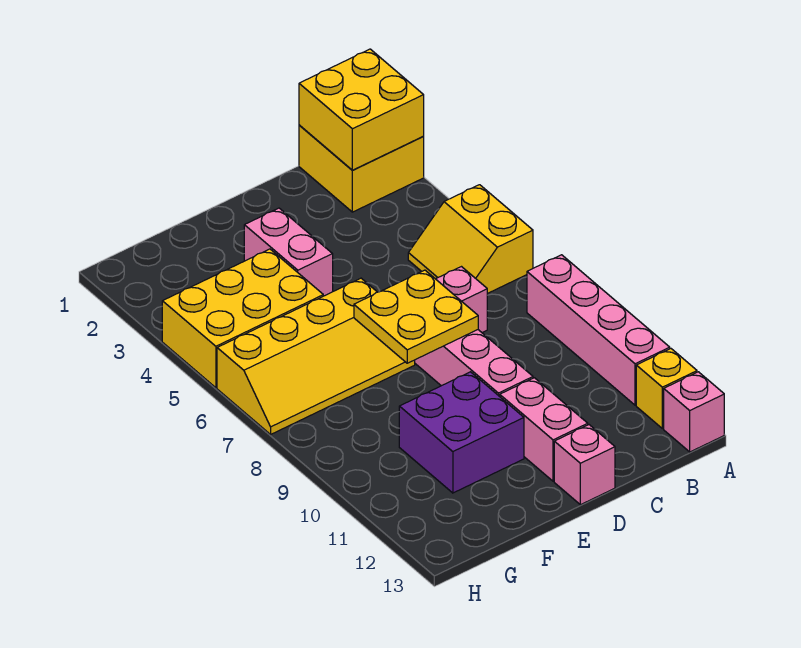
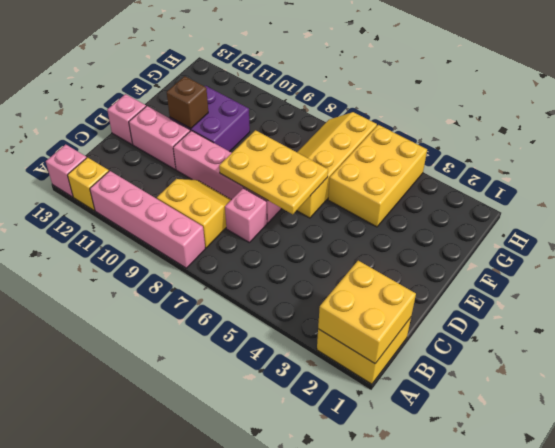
yellow 2x2 slope [408,185,533,294] -> yellow 2x2 slope moved to [157,179,231,248]
yellow 2x2 plate [354,270,478,363] -> yellow 2x3 plate [219,130,328,214]
pink 1x2 brick [244,208,333,296] -> none
none -> brown 1x1 brick [167,76,208,129]

